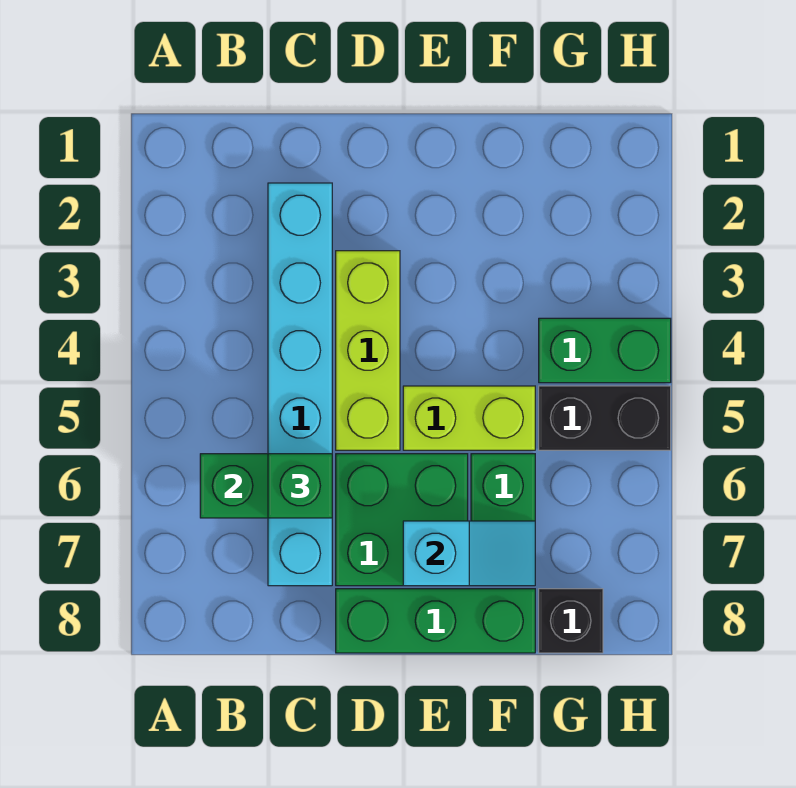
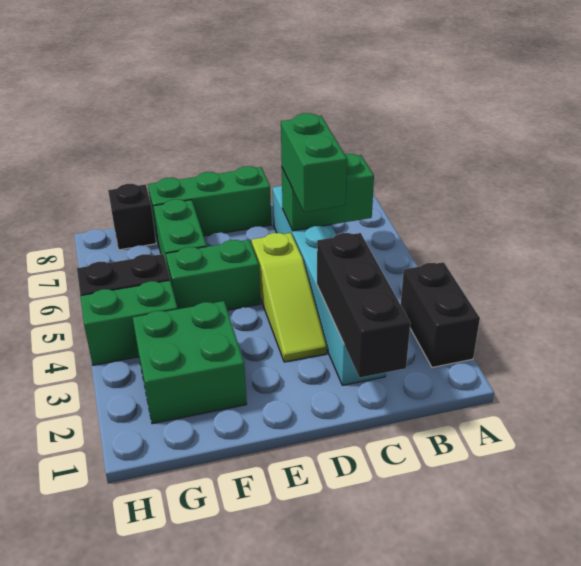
none -> black 1x2 brick [401,262,480,367]
none -> black 1x3 brick [317,233,411,378]
green 1x1 brick [268,454,332,518] -> green 1x2 brick [281,113,347,212]
lime 1x3 brick [336,251,400,450] -> lime 1x3 slope [252,233,327,362]
green 2x2 brick [336,454,468,586] -> green 2x2 brick moved to [133,301,247,424]
lime 1x2 brick [403,386,535,450] -> green 1x2 brick [166,240,261,310]
cyan 1x2 slope [403,521,535,586] -> none

